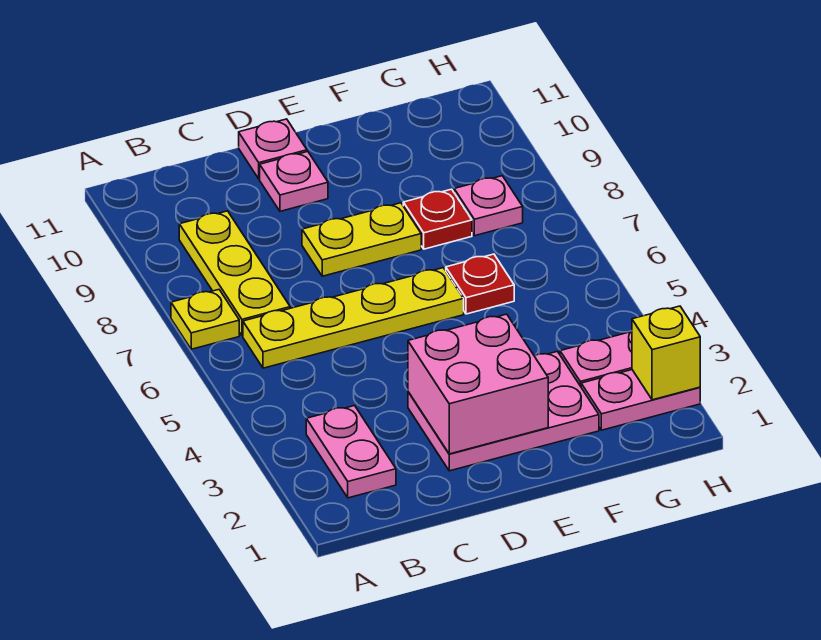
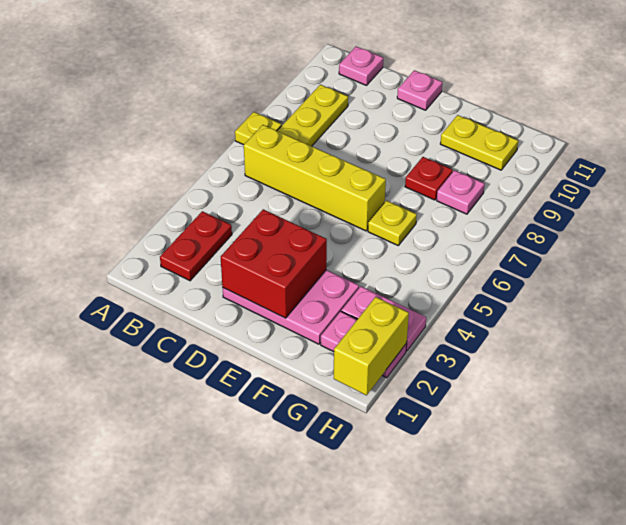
pink 1x2 plate [306,406,396,498] -> red 1x2 plate [160,211,232,281]
yellow 1x4 plate [243,268,464,368] -> yellow 1x4 brick [244,125,386,231]
pink 2x2 brick [408,314,548,454] -> red 2x2 brick [221,209,327,318]
yellow 1x2 plate [302,203,421,276] -> yellow 1x2 plate moved to [440,115,518,170]
pink 1x1 plate [260,152,328,211] -> pink 1x1 plate moved to [339,46,383,85]
red 1x1 plate [446,254,514,314] -> yellow 1x1 plate [368,201,417,245]
yellow 1x1 brick [632,306,700,400] -> yellow 1x2 brick [334,297,409,395]

